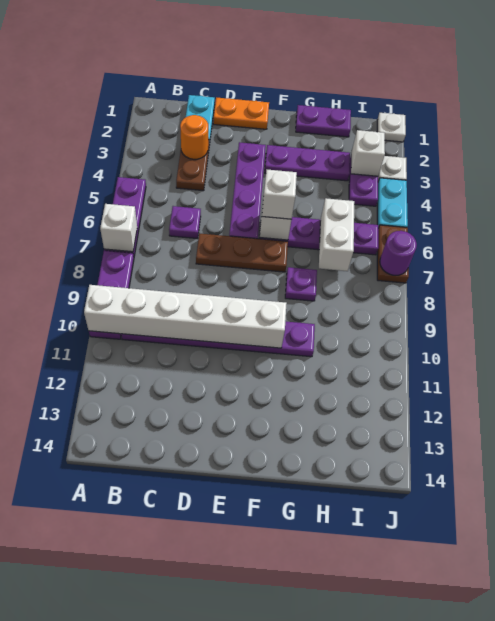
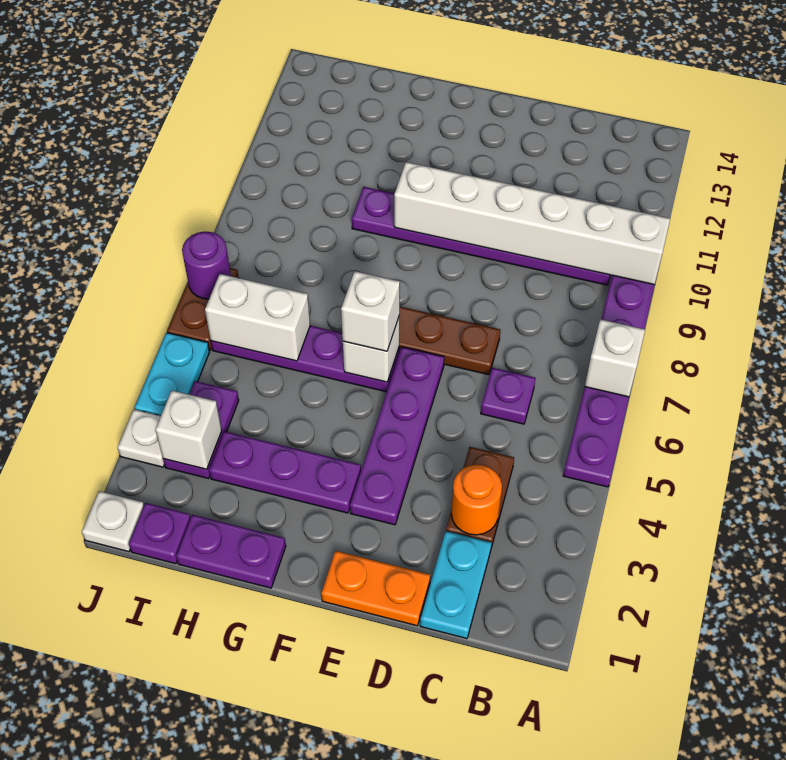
purple 1x1 plate [285,267,317,301] -> purple 1x1 plate moved to [129,503,191,564]
white 1x2 brick [319,198,354,271] -> white 1x2 brick turned to [205,274,310,361]

